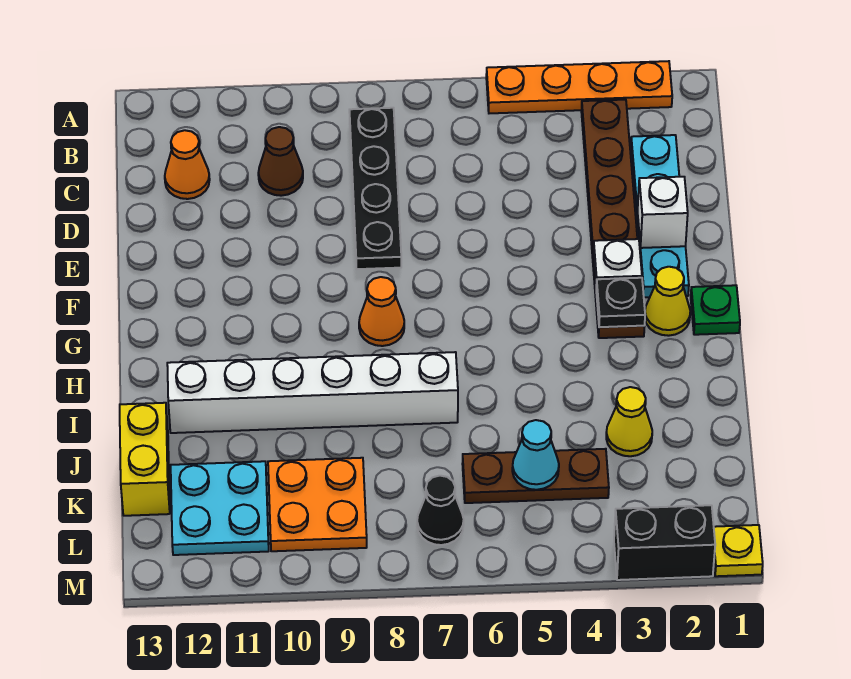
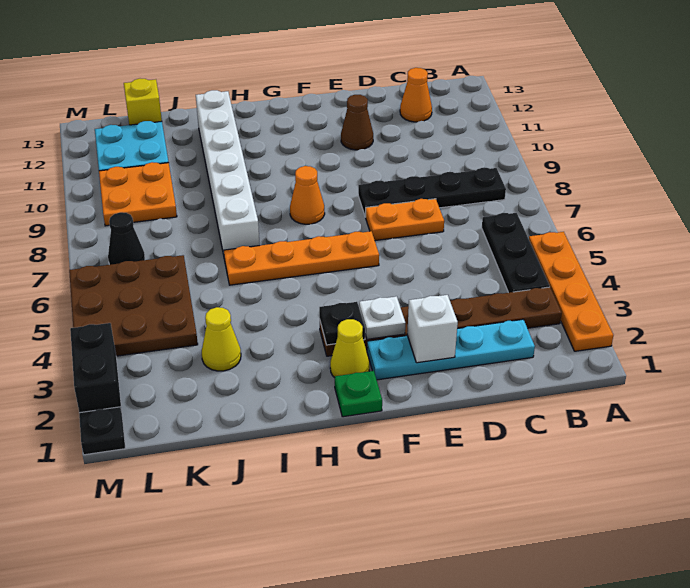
none -> black 1x3 plate [482,213,550,293]
brown 1x1 cone [258,127,303,196] -> brown 1x1 cone moved to [341,95,373,150]
none -> orange 1x2 plate [366,199,444,241]
none -> orange 1x4 plate [224,231,379,285]
yellow 1x2 brick [120,403,170,516] -> yellow 1x1 brick [124,79,162,125]
brown 1x3 plate [462,449,609,503] -> brown 3x3 plate [69,255,198,356]
cyan 1x1 cone [512,420,559,490] -> none
yellow 1x1 plate [714,525,763,576] -> black 1x1 plate [79,407,125,455]

